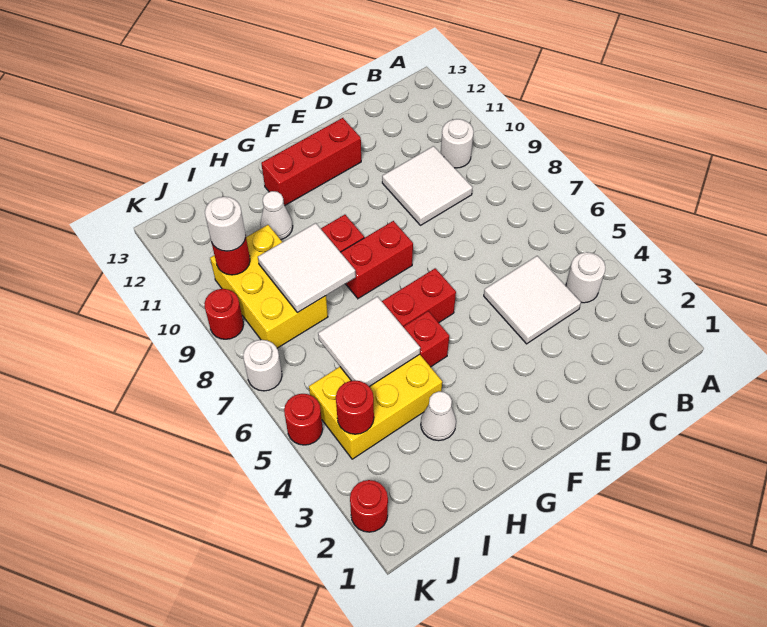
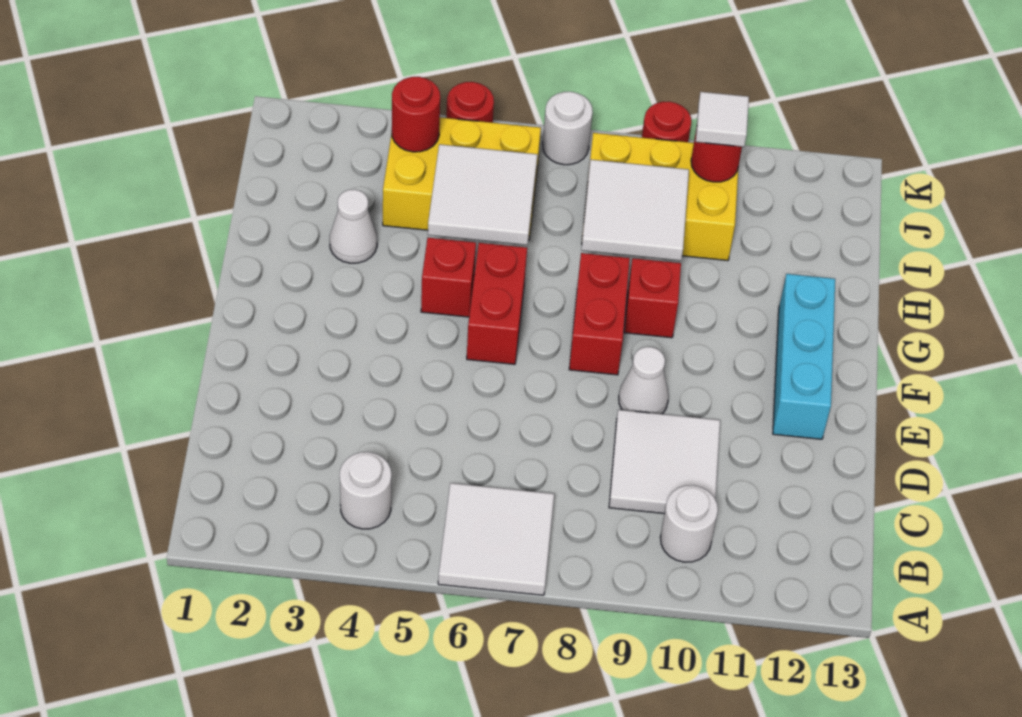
white 2x2 tile [484,256,581,344] -> white 2x2 tile moved to [438,483,554,595]
red 1x3 brick [261,118,361,205] -> cyan 1x3 brick [773,274,835,439]
yellow 2x3 brick [309,354,442,459] -> yellow 2x3 brick turned to [383,117,541,240]
white 1x1 cone [260,191,293,240] -> white 1x1 cone moved to [619,347,669,414]
white 1x1 round brick [205,197,246,251] -> white 1x1 tile [696,92,749,147]
red 1x1 round brick [350,480,388,532] -> none

